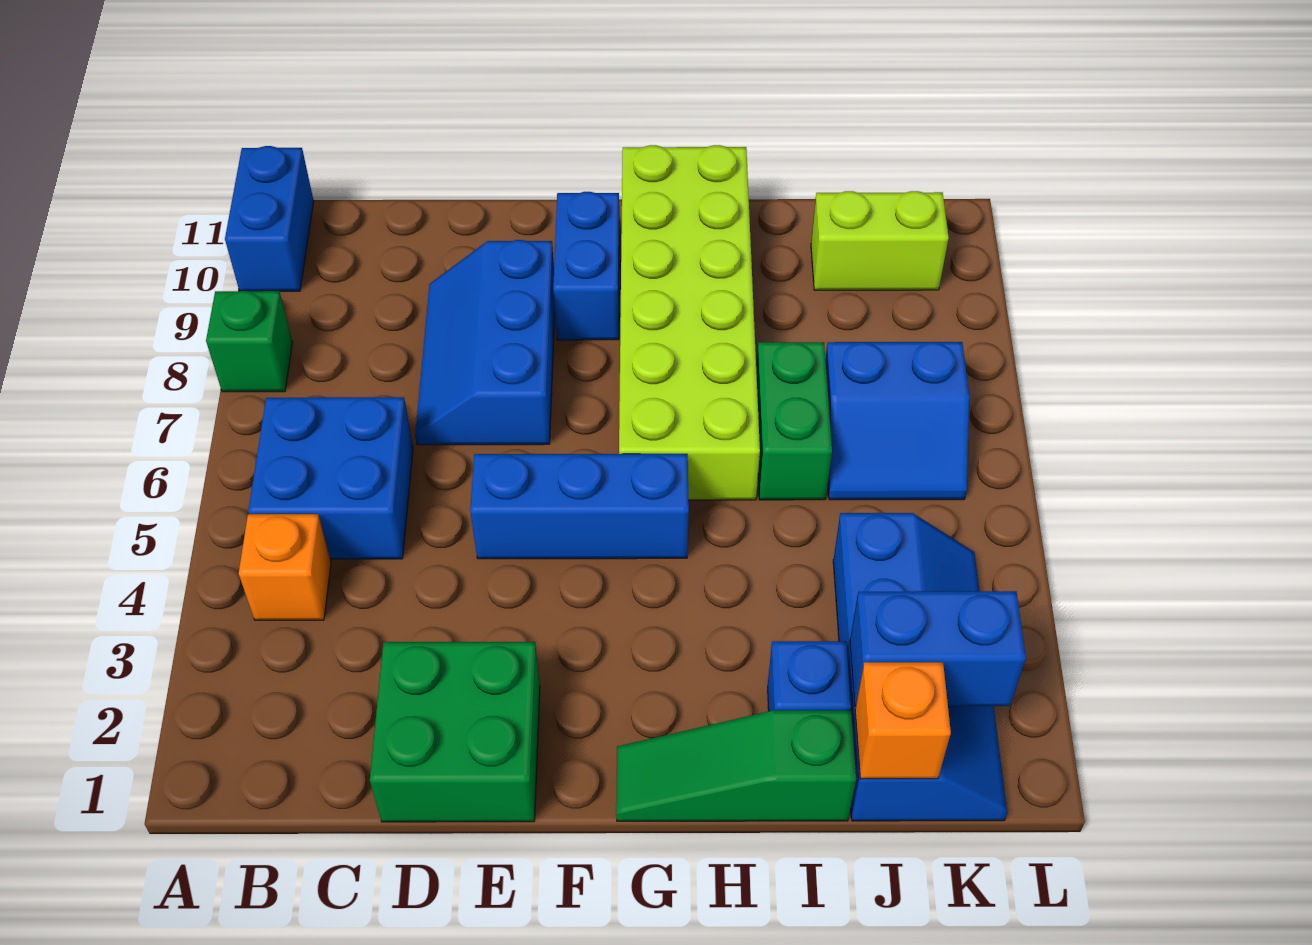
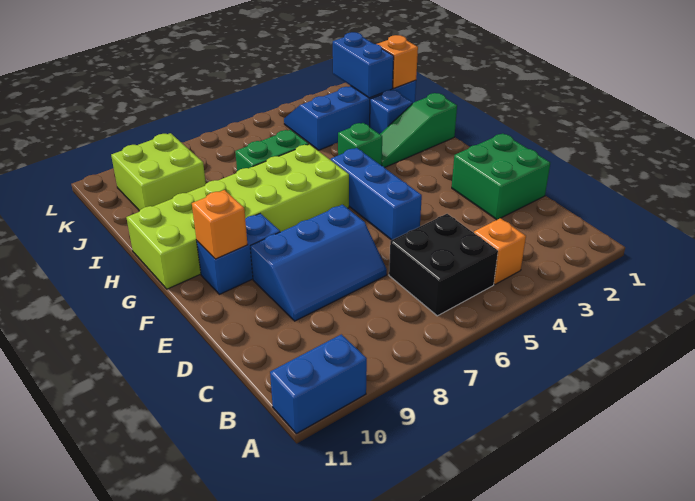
green 1x1 brick [206,291,292,392] -> green 1x1 brick moved to [338,123,382,165]
blue 2x2 brick [248,397,413,559] -> black 2x2 brick [389,214,498,316]
none -> orange 1x1 brick [192,190,248,259]
green 1x3 slope [616,710,856,821] -> green 1x3 slope turned to [380,93,457,168]
blue 2x2 slope [825,342,969,500] -> none
lime 1x2 brick [811,191,949,290] -> lime 2x2 brick [111,133,206,211]

